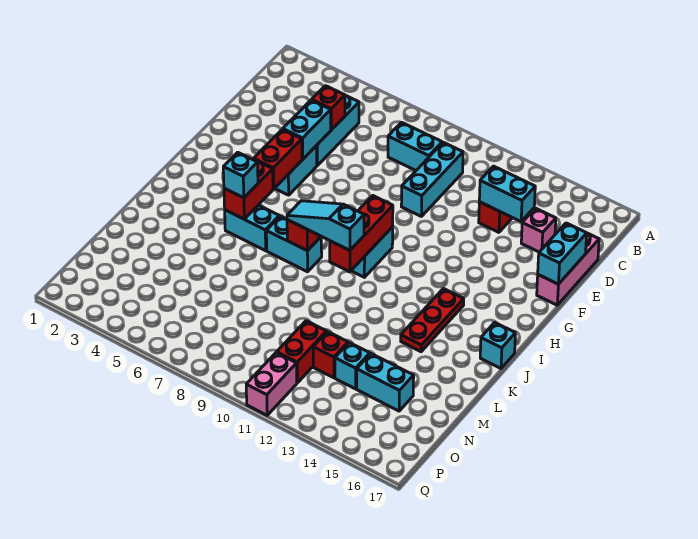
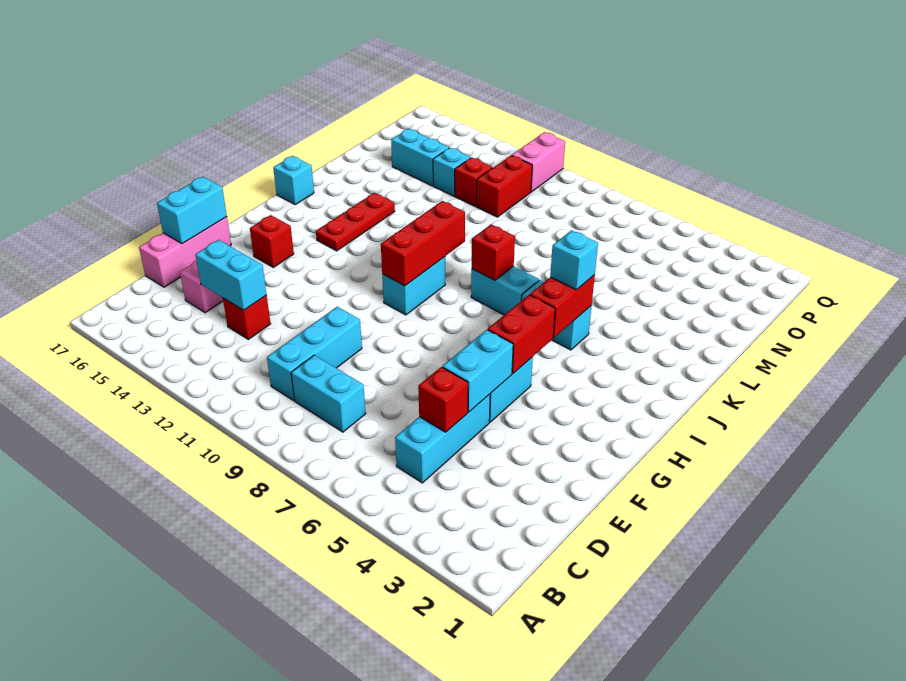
none -> red 1x1 brick [250,215,294,267]
cyan 1x3 slope [287,201,364,250] -> none

